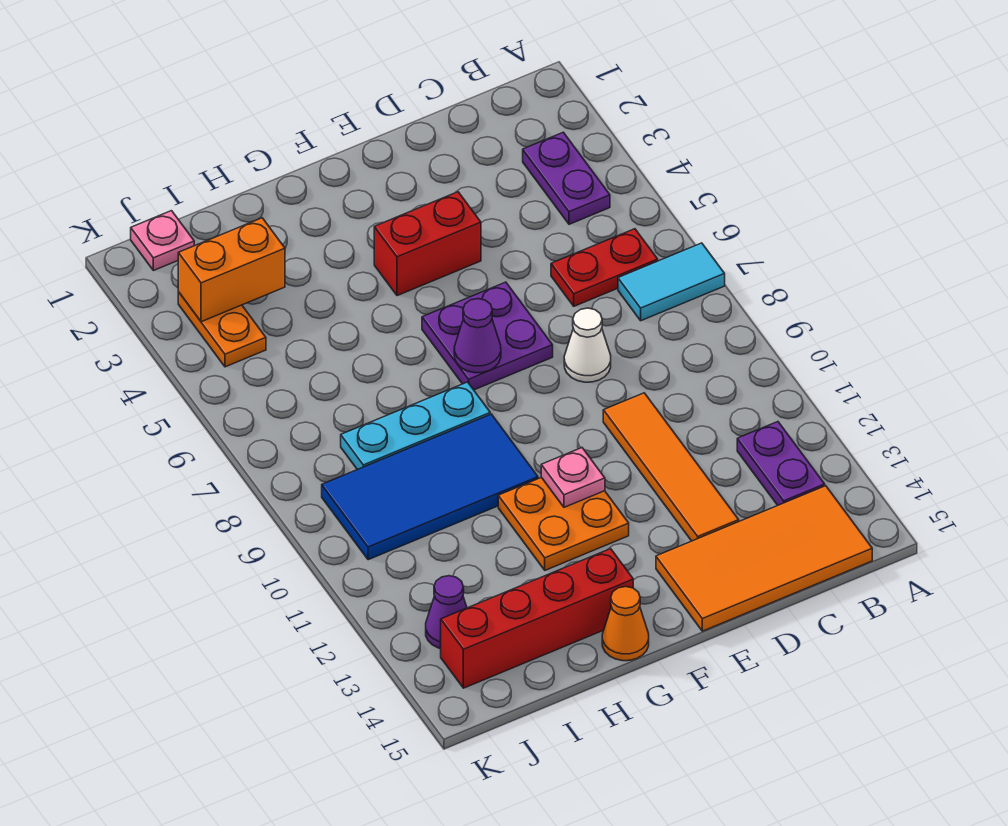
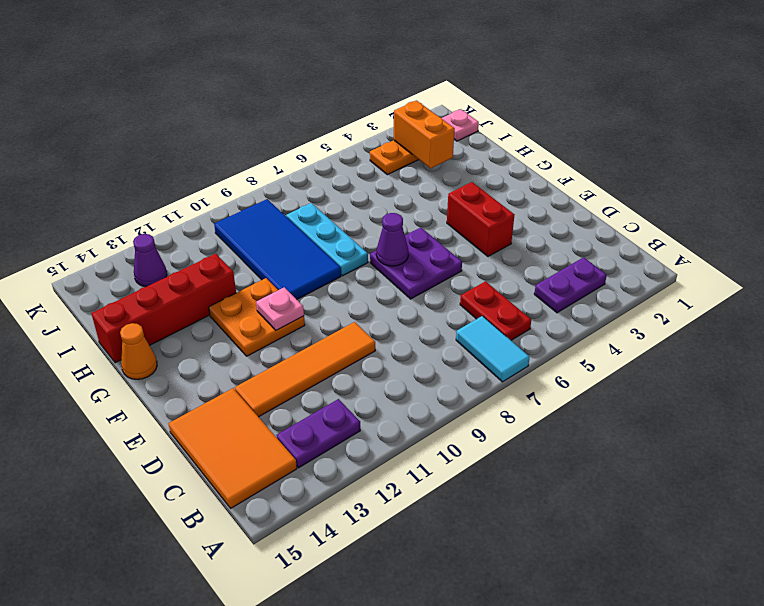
orange 2x4 tile [656,486,872,631] -> orange 2x3 tile [169,388,297,508]
white 1x1 cone [564,308,611,382] -> none
red 1x4 brick [441,549,633,688] -> red 1x4 brick turned to [91,254,236,363]

